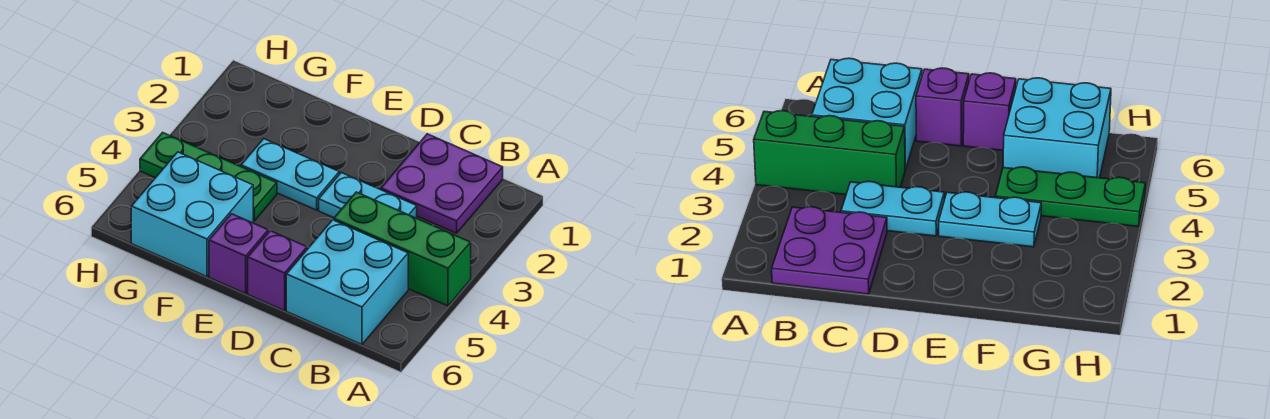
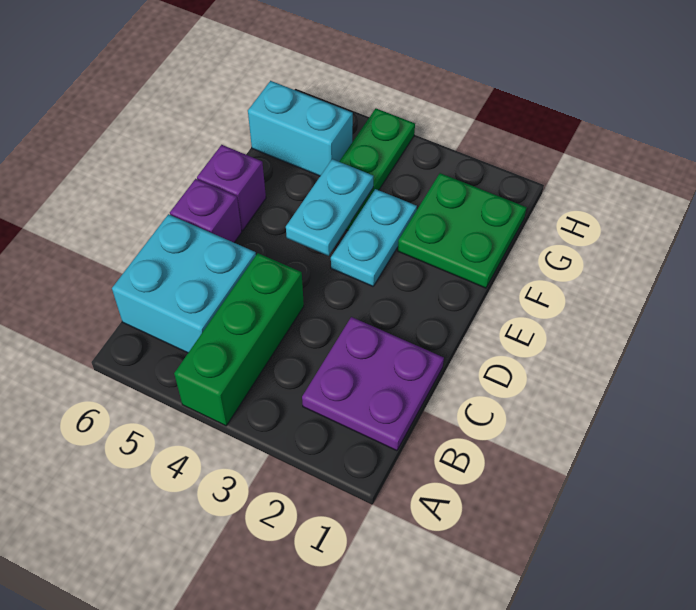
cyan 1x2 plate [319,173,417,218] -> cyan 1x2 plate moved to [286,159,373,256]
none -> green 2x2 plate [398,173,527,288]
cyan 2x2 brick [131,152,253,277] -> cyan 1x2 brick [248,81,353,176]

